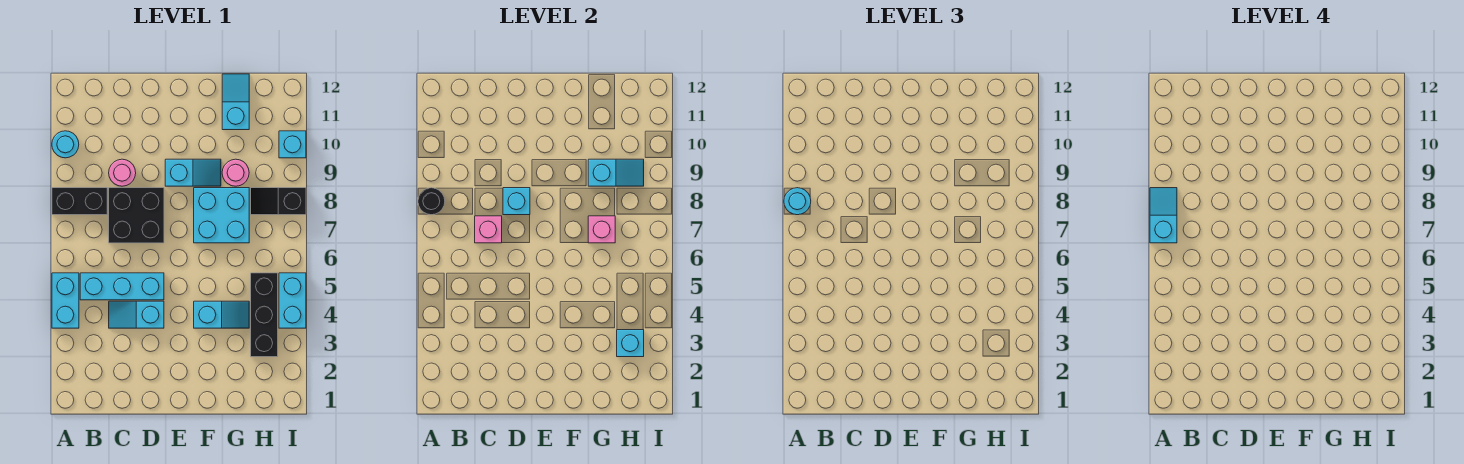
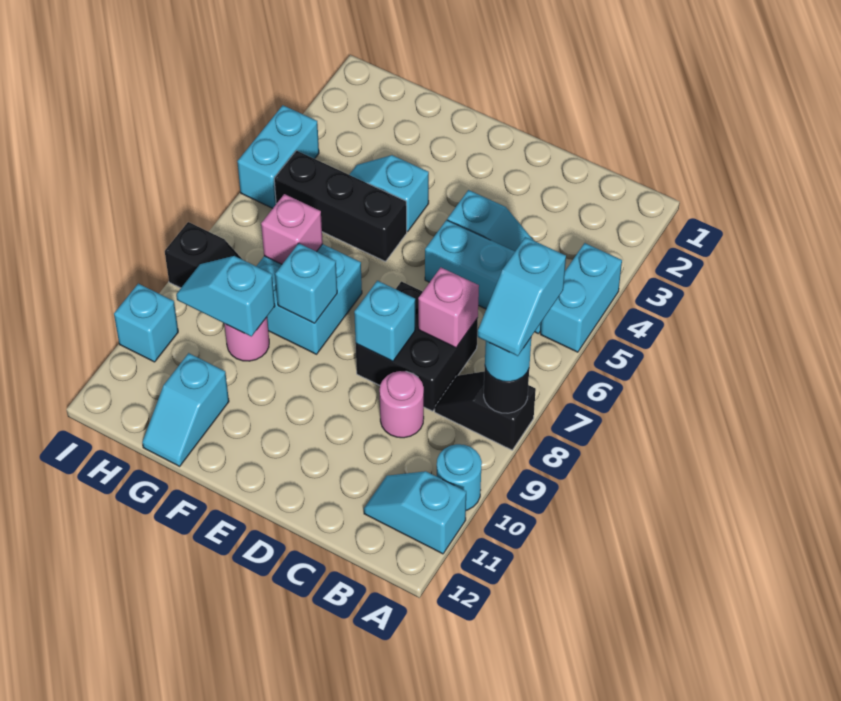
black 1x2 brick [52,188,107,215] -> black 1x2 slope [435,372,536,450]
cyan 1x2 slope [165,159,221,186] -> cyan 1x2 slope moved to [364,471,466,554]
black 1x3 brick [251,273,278,357] -> black 1x3 brick turned to [274,151,407,261]
cyan 1x1 brick [617,330,644,357] -> cyan 1x1 brick moved to [275,243,337,323]

